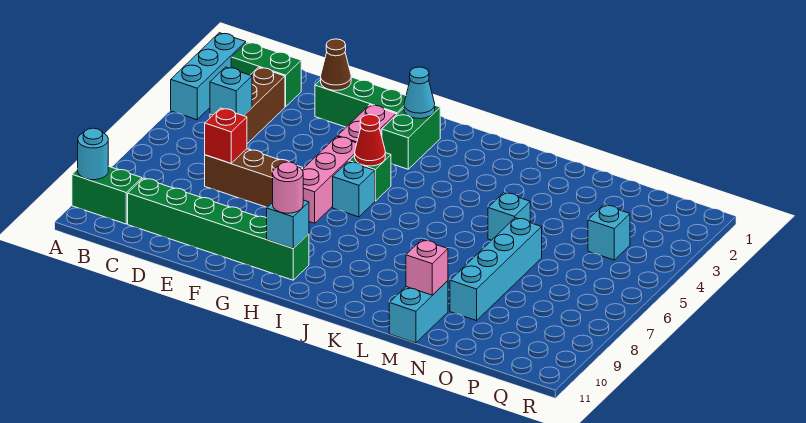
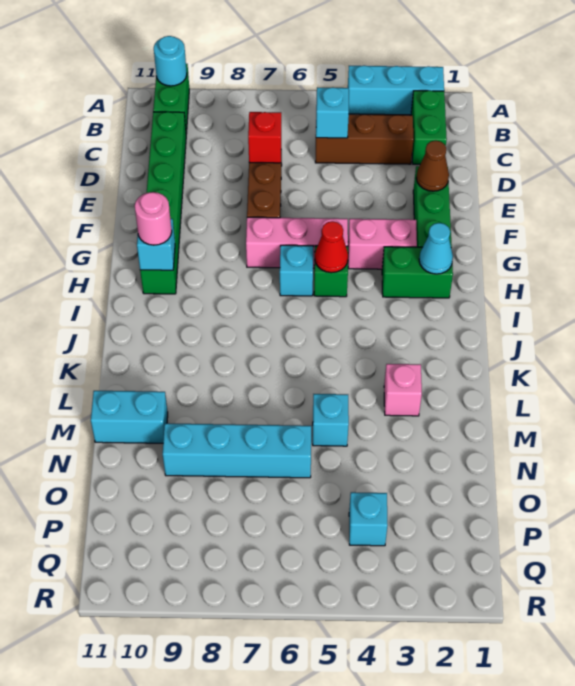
pink 1x1 brick [406,240,448,295] -> pink 1x1 brick moved to [384,364,422,416]

